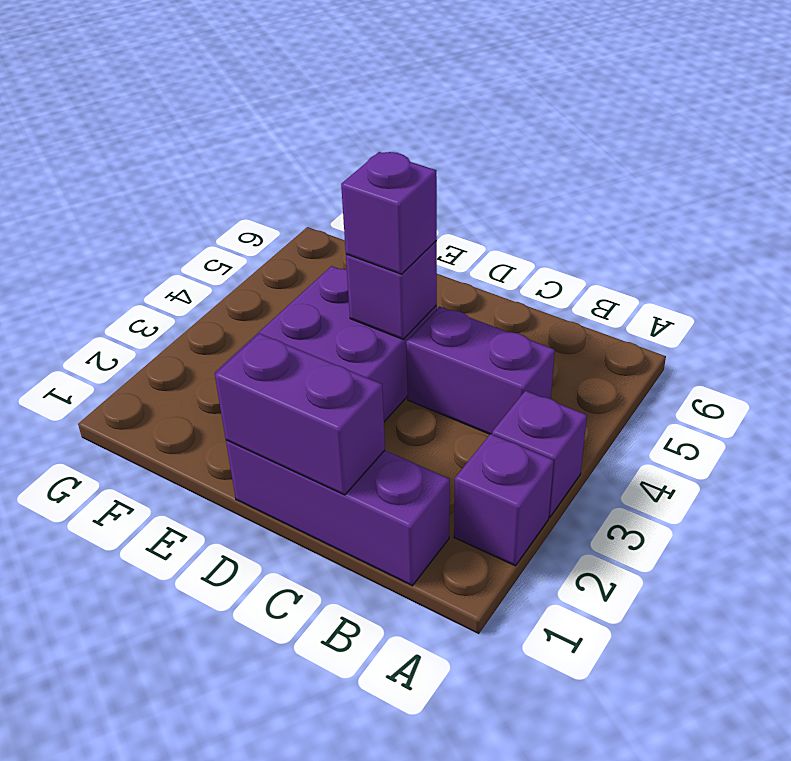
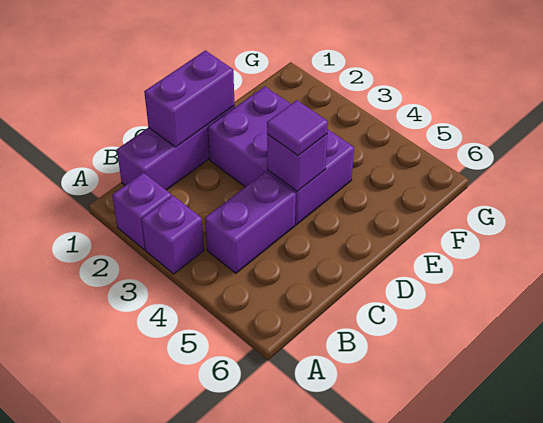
purple 1x1 brick [341,152,437,274] -> purple 1x1 tile [267,100,328,155]

